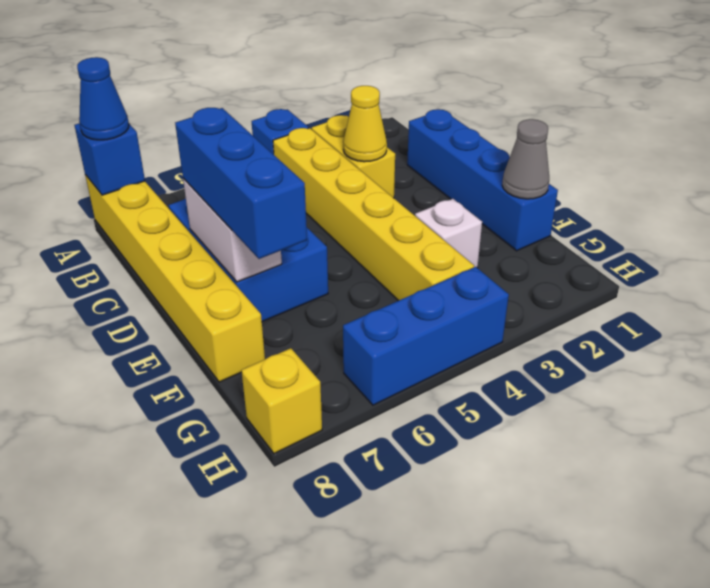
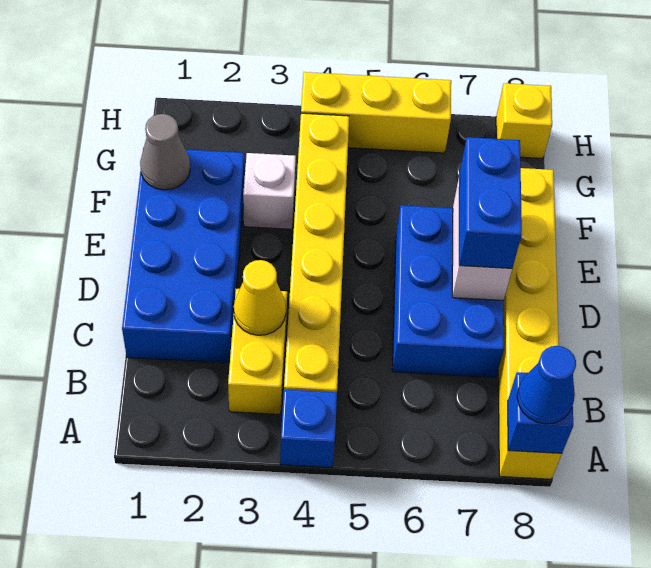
blue 1x4 brick [407,109,558,251] -> blue 2x4 brick [122,147,245,363]
blue 1x3 brick [175,108,307,259] -> blue 1x2 brick [459,137,522,268]
blue 1x3 brick [343,267,509,405] -> yellow 1x3 brick [301,72,451,153]

